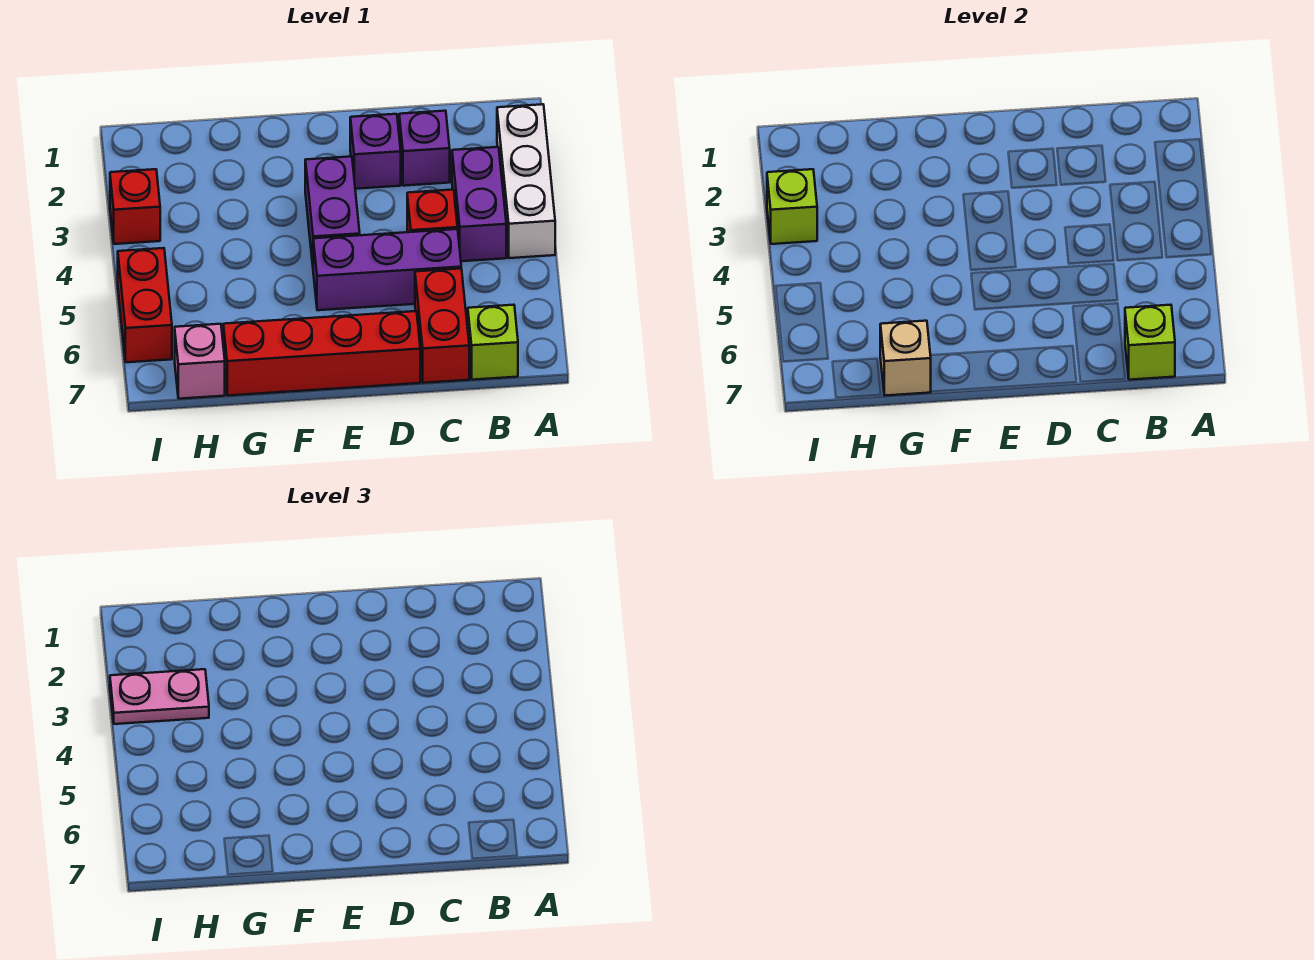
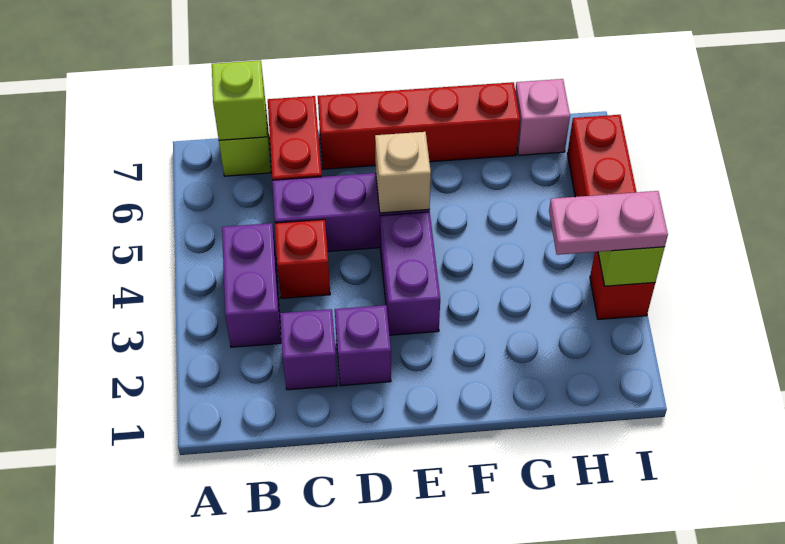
white 1x3 brick [497,104,555,258] -> none
tan 1x1 brick [880,321,931,396] -> tan 1x1 brick moved to [375,132,431,213]

